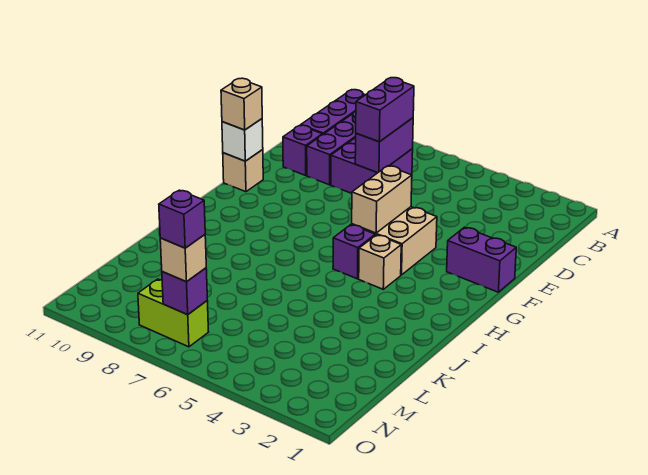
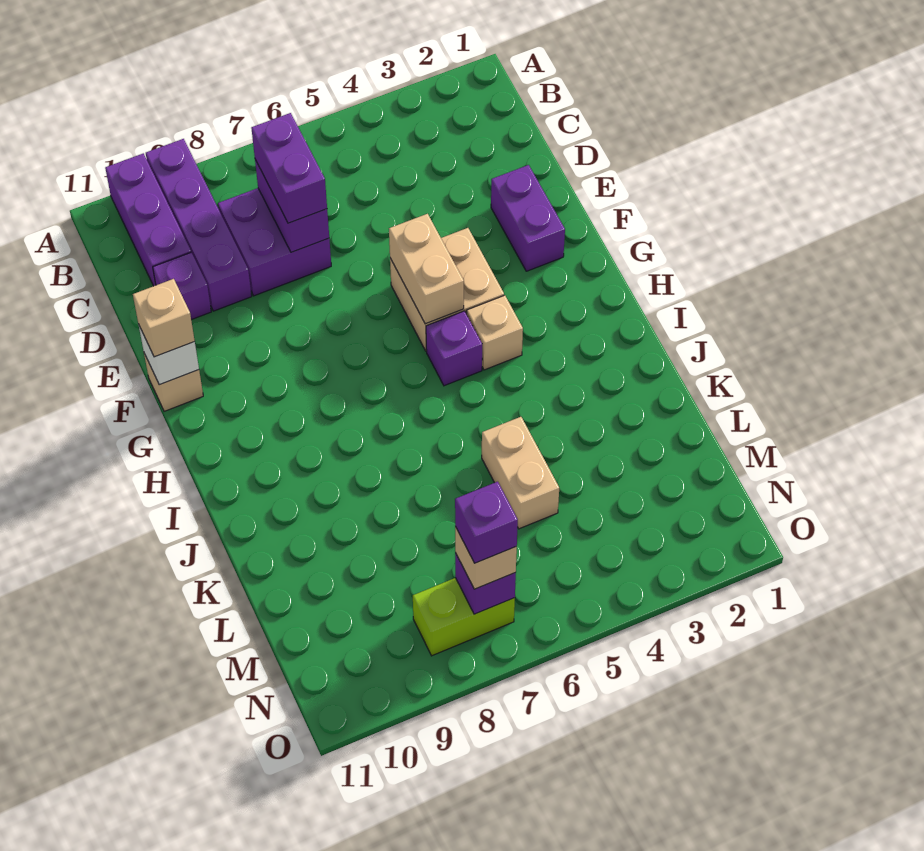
purple 1x2 brick [447,227,516,292] -> purple 1x2 brick turned to [491,165,565,271]
none -> tan 1x2 brick [482,417,559,529]

